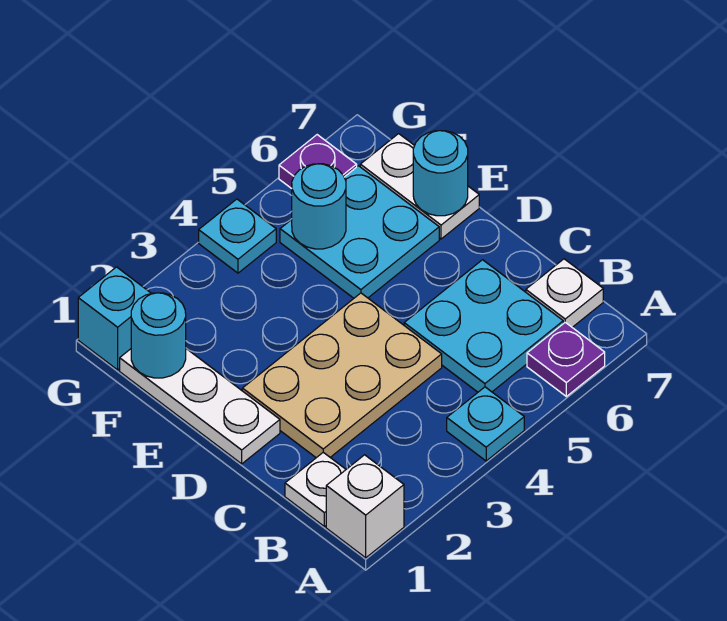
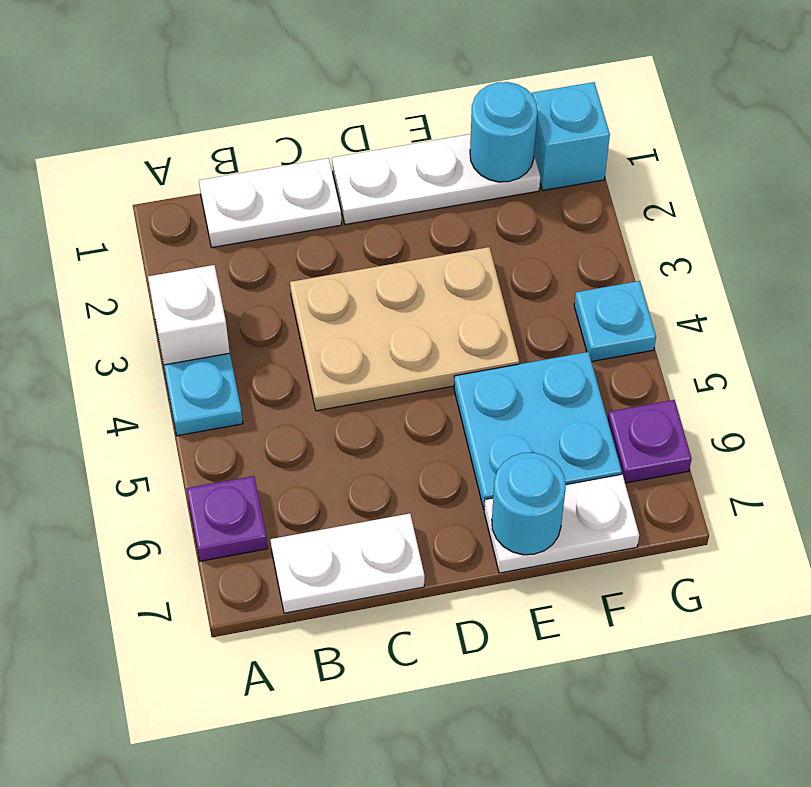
white 1x1 brick [326,455,404,558] -> white 1x1 brick moved to [148,265,230,365]
white 1x1 plate [285,452,346,526] -> white 1x2 plate [199,158,342,247]
cyan 2x2 plate [404,260,563,392] -> none
white 1x1 plate [526,259,603,327] -> white 1x2 plate [270,514,425,613]
tan 2x3 plate [242,293,442,458] -> tan 2x3 plate turned to [290,247,519,411]
cyan 1x1 round brick [292,164,346,249] -> none

